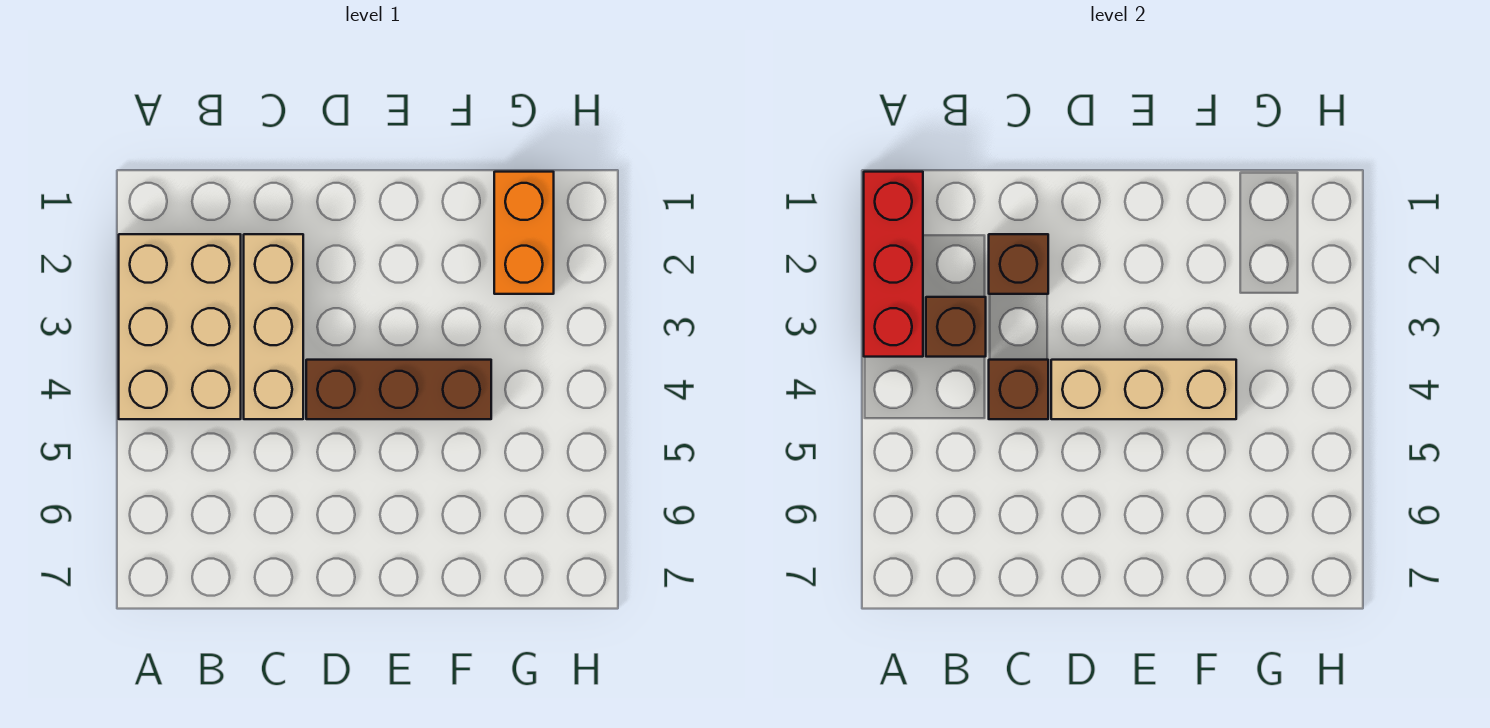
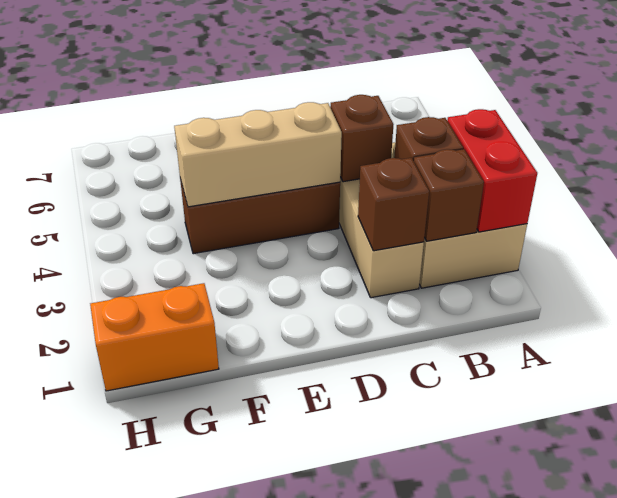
red 1x3 brick [864,172,923,357] -> red 1x2 brick [447,109,537,232]
none -> brown 1x1 brick [414,149,484,241]
orange 1x2 brick [494,172,554,294] -> orange 1x2 brick turned to [90,283,219,391]

